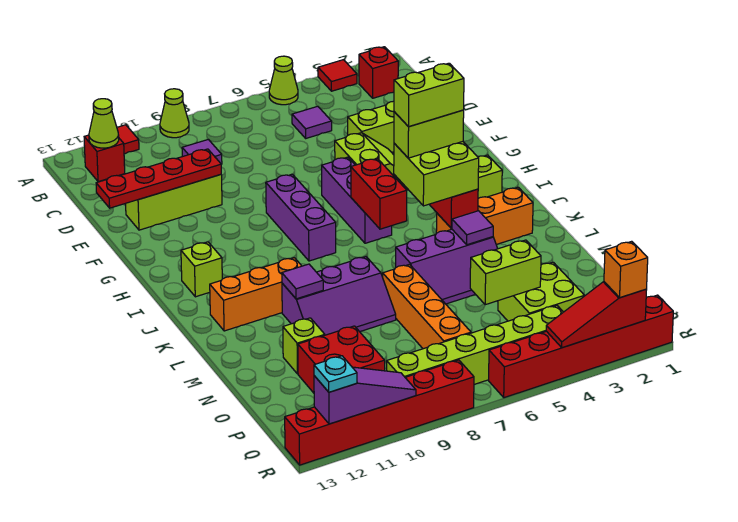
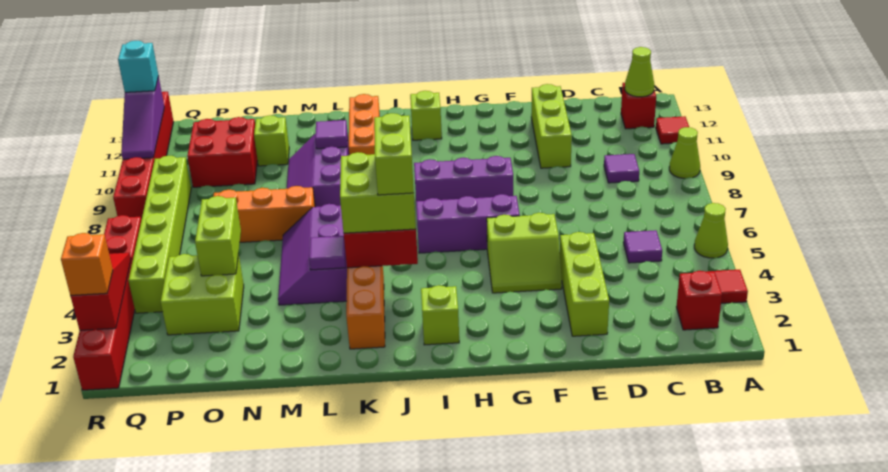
red 1x4 plate [96,149,221,208] -> none
red 1x2 brick [351,159,407,229] -> none
lime 1x2 brick [394,63,464,127] -> none
orange 1x4 brick [383,264,471,349] -> orange 1x3 brick [213,186,315,242]
cyan 1x1 plate [314,356,357,392] -> cyan 1x1 brick [118,41,159,92]

